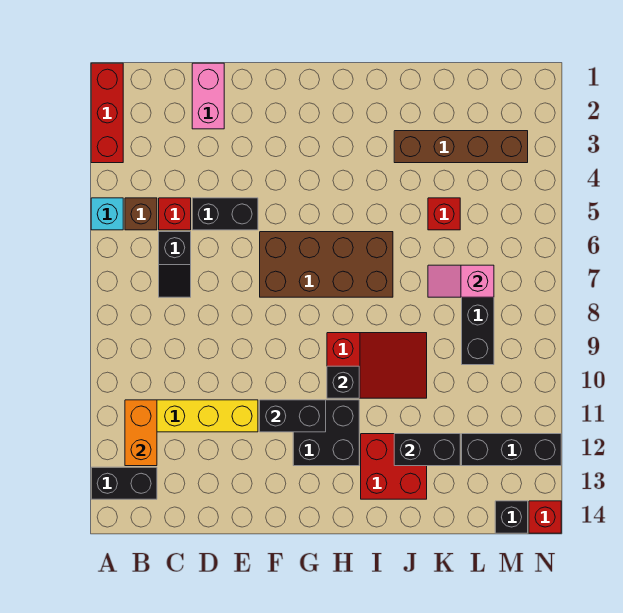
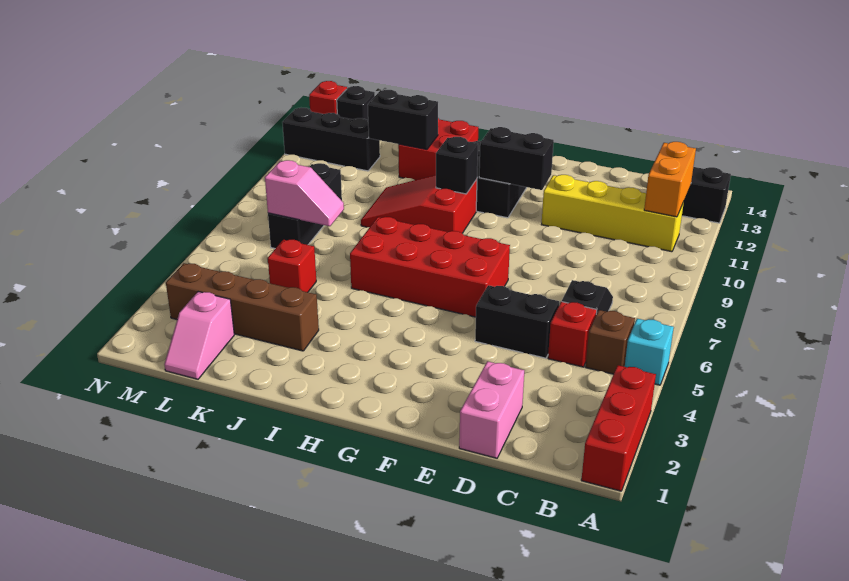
brown 2x4 brick [260,232,393,297] -> red 2x4 brick [350,217,510,317]
none -> pink 1x2 slope [164,292,234,379]

